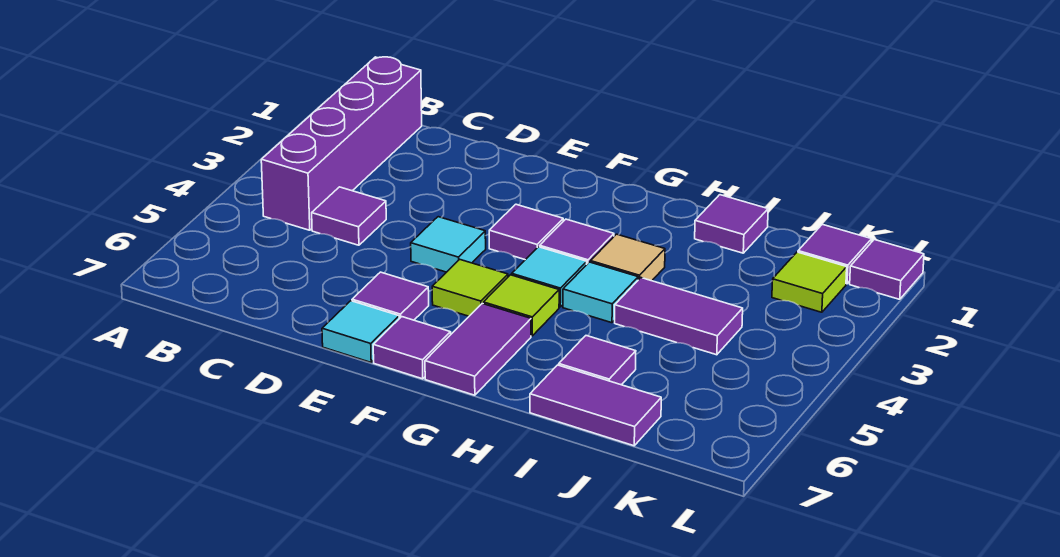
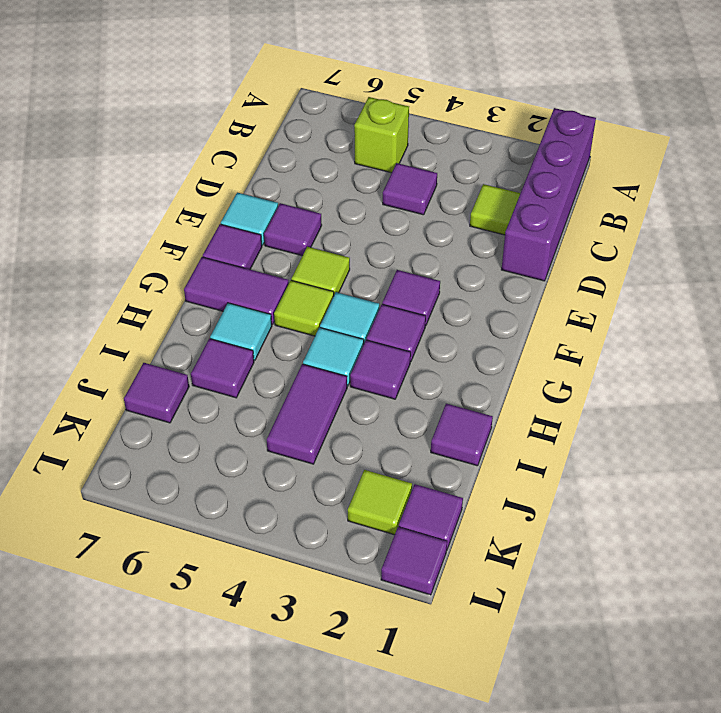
purple 1x4 brick [261,57,422,230] -> purple 1x4 brick turned to [501,108,596,281]
none -> lime 1x1 brick [354,97,409,173]
none -> lime 1x1 tile [470,184,520,235]
cyan 1x1 tile [411,217,486,272] -> cyan 1x1 tile moved to [210,303,272,361]
tan 1x1 tile [591,234,665,281] -> purple 1x1 tile [350,340,411,399]
purple 1x2 tile [530,365,661,446] -> purple 1x1 tile [124,363,189,423]

